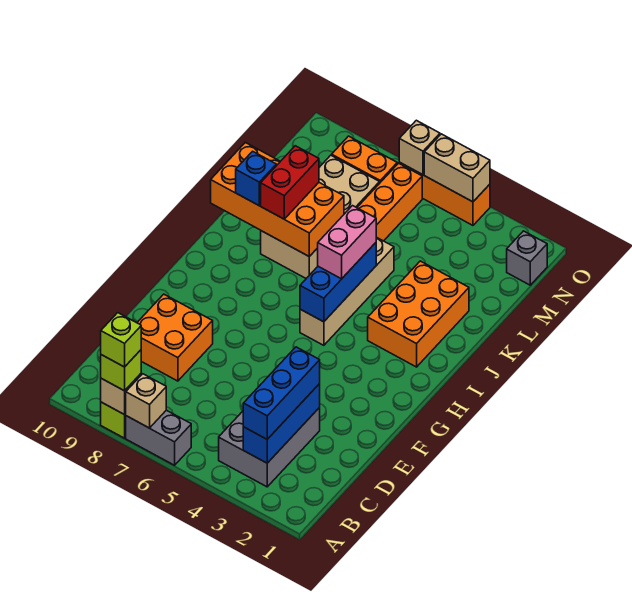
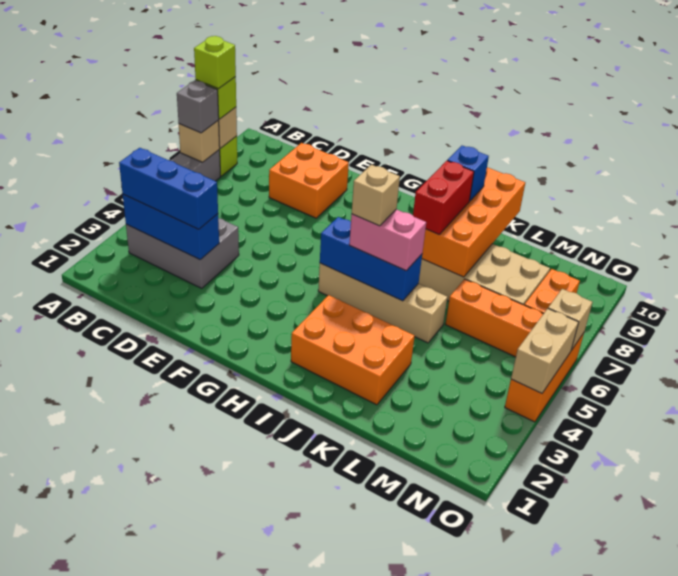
none -> tan 1x1 brick [352,165,400,226]
red 1x2 brick [261,146,319,219] -> red 1x2 brick turned to [413,161,474,234]
grey 1x1 brick [507,231,547,285] -> grey 1x1 brick moved to [177,80,219,133]

